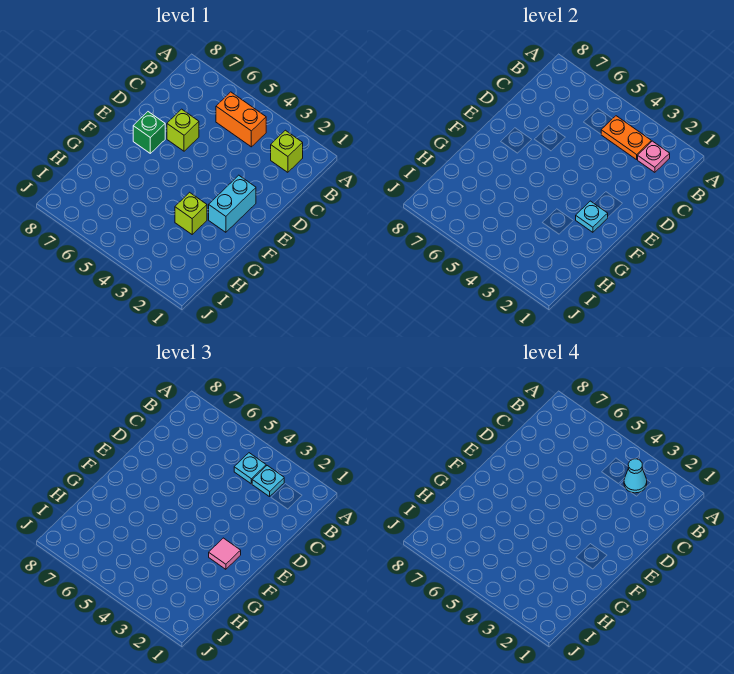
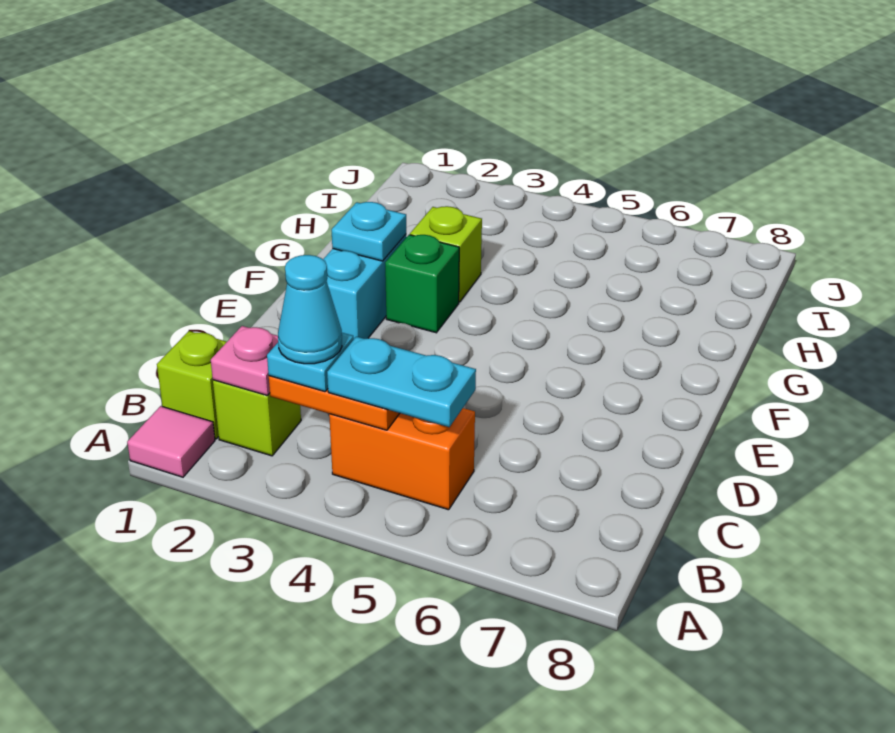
cyan 1x1 plate [234,453,266,484] -> cyan 1x2 plate [327,337,476,427]
lime 1x1 brick [167,109,199,151] -> lime 1x1 brick moved to [157,331,226,439]
green 1x1 brick [133,112,165,153] -> green 1x1 brick moved to [385,235,459,333]
pink 1x1 tile [209,538,241,569] -> pink 1x1 tile moved to [127,406,215,477]

